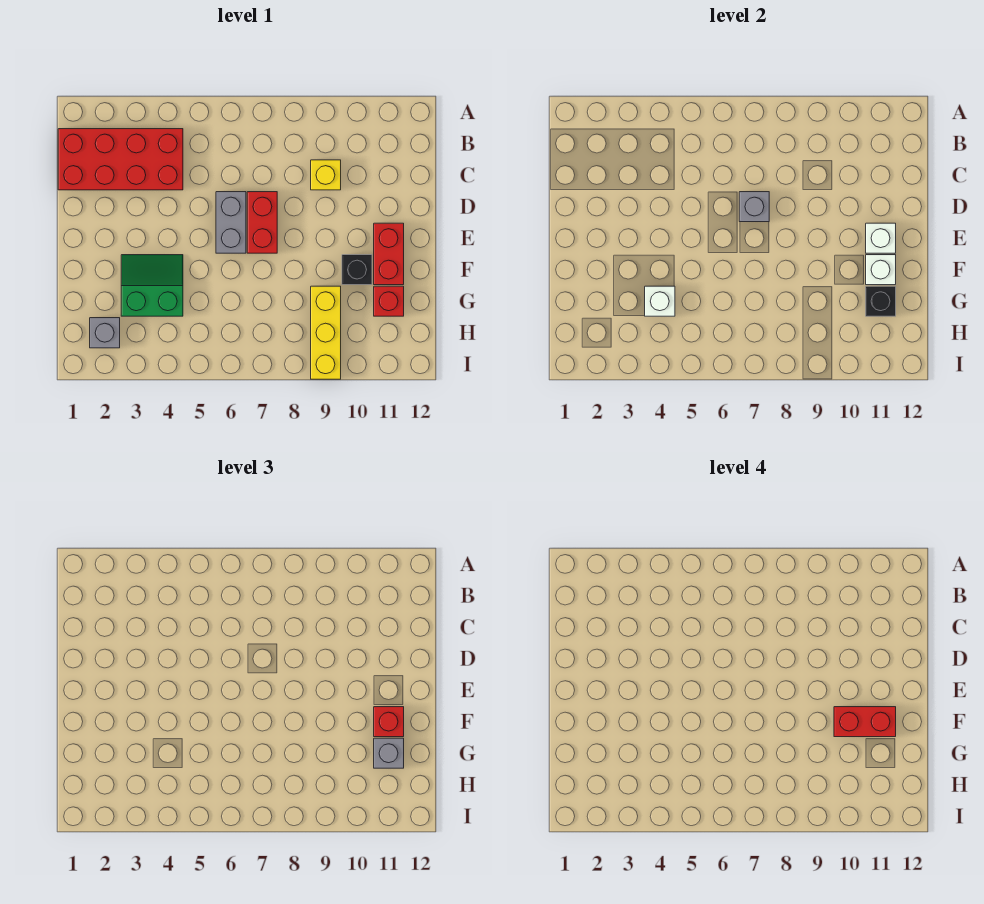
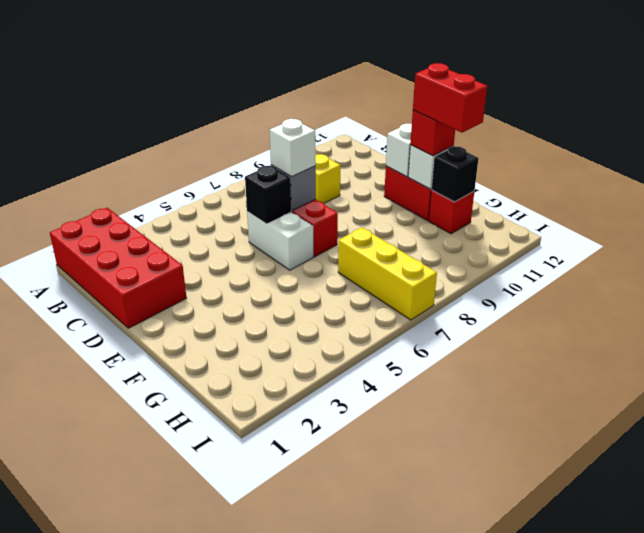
red 2x4 brick [58,129,183,190] -> red 2x4 brick turned to [50,208,186,328]
grey 1x2 brick [216,192,246,253] -> white 1x2 brick [247,211,313,270]
green 2x2 slope [121,255,183,316] -> none
black 1x1 brick [342,255,372,285] -> black 1x1 brick moved to [245,166,291,223]
red 1x2 brick [834,707,896,737] -> red 1x2 brick turned to [413,63,487,133]
white 1x1 brick [645,286,675,316] -> white 1x1 brick moved to [270,119,316,177]
yellow 1x3 brick [311,286,341,379] -> yellow 1x3 brick moved to [338,228,437,320]
grey 1x1 brick [374,738,404,768] -> none
grey 1x1 brick [90,318,120,348] -> none

